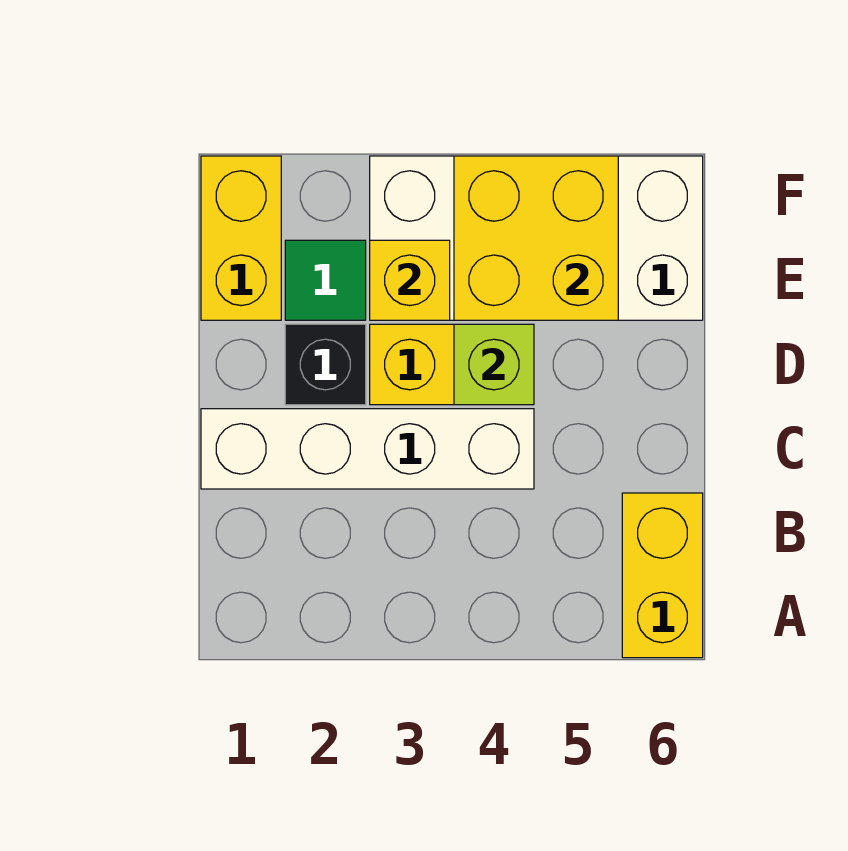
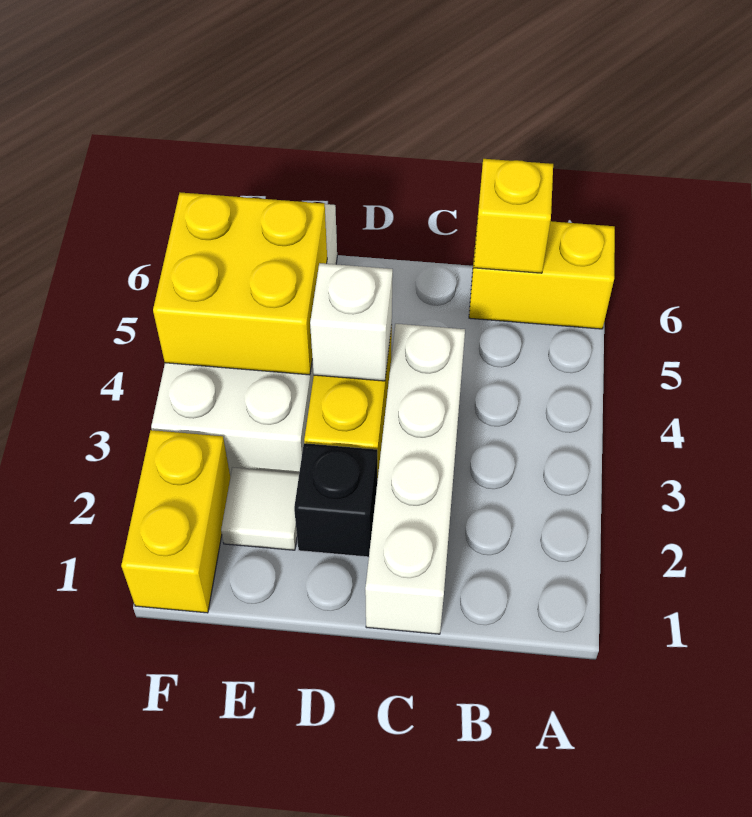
lime 1x1 brick [454,324,534,405] -> white 1x1 brick [310,263,393,381]
yellow 1x2 brick [201,156,281,320] -> yellow 1x2 brick turned to [121,430,230,613]
green 1x1 tile [285,240,366,320] -> white 1x1 tile [221,467,299,550]
yellow 1x1 brick [370,240,450,320] -> yellow 1x1 brick moved to [474,159,553,273]

